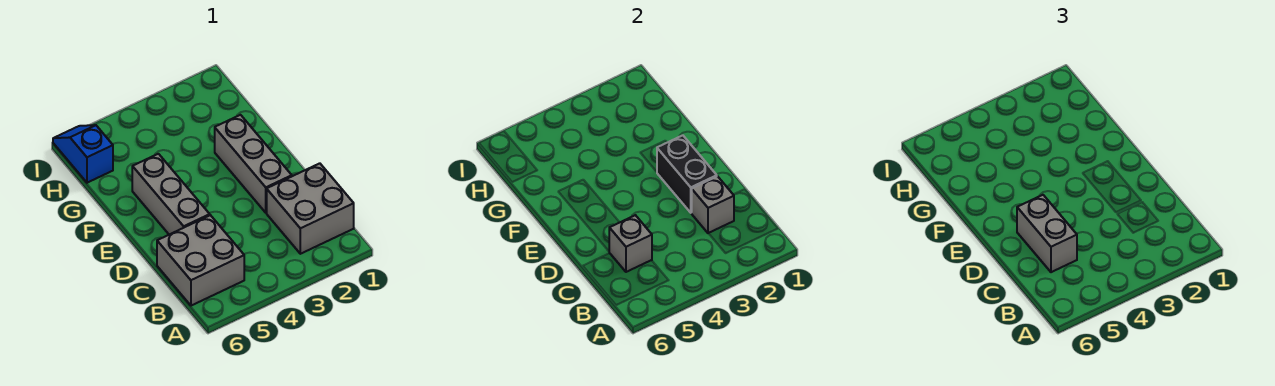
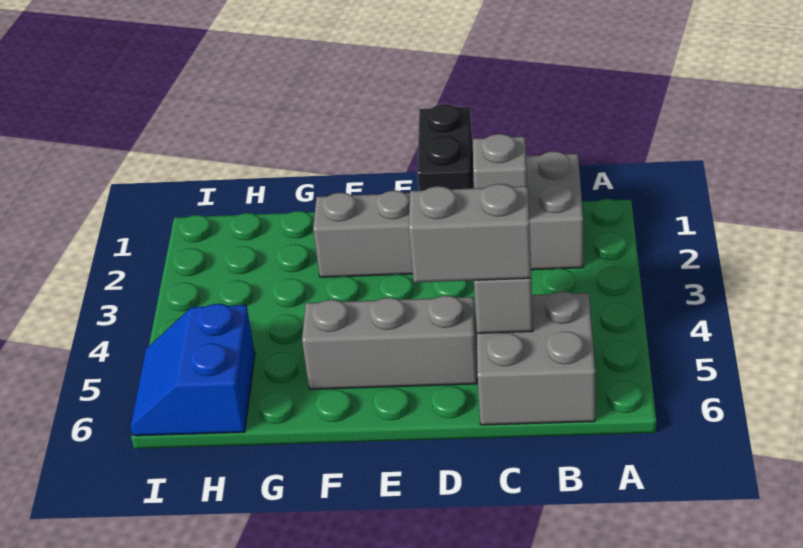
black 1x2 brick [657,135,717,213] -> black 1x2 brick turned to [417,104,473,191]
blue 1x2 slope [53,125,113,183] -> blue 2x2 slope [131,304,255,436]

